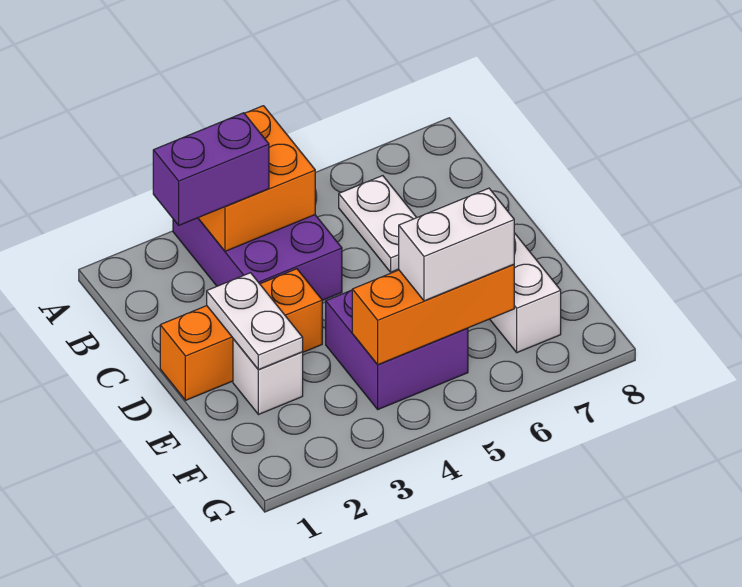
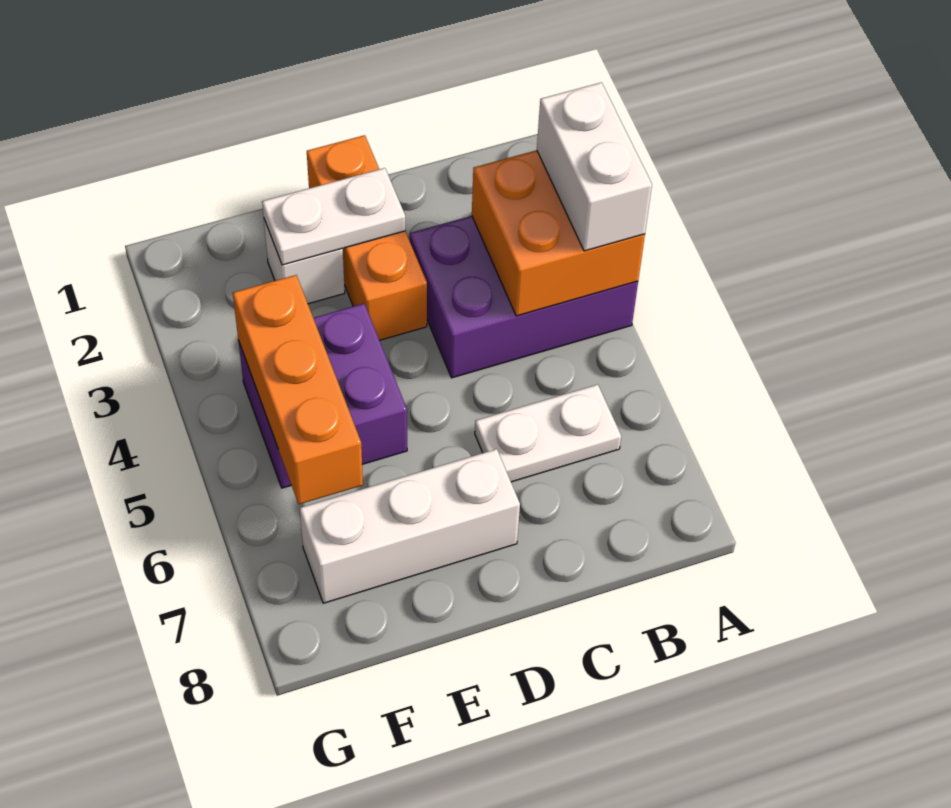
purple 1x2 brick [153,113,269,225] -> none
white 1x2 brick [399,188,514,301] -> white 1x2 brick moved to [537,82,652,251]

